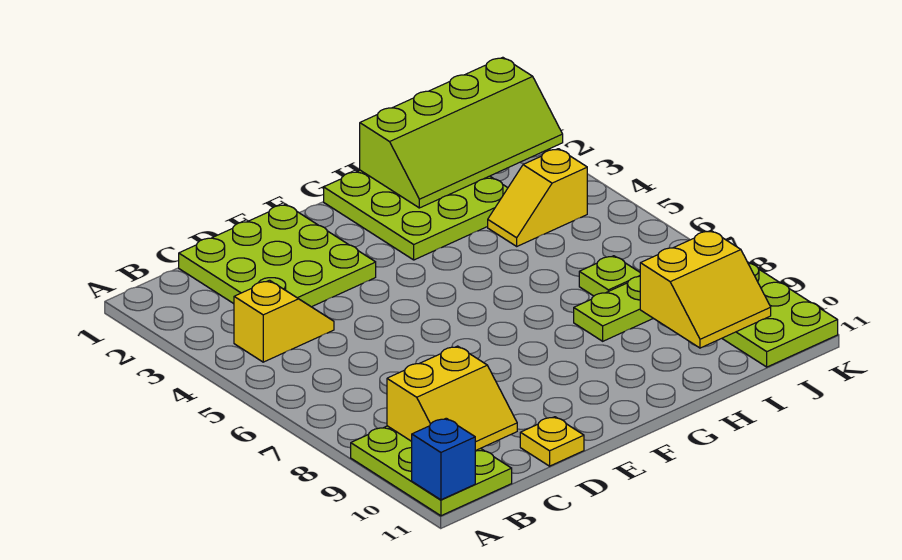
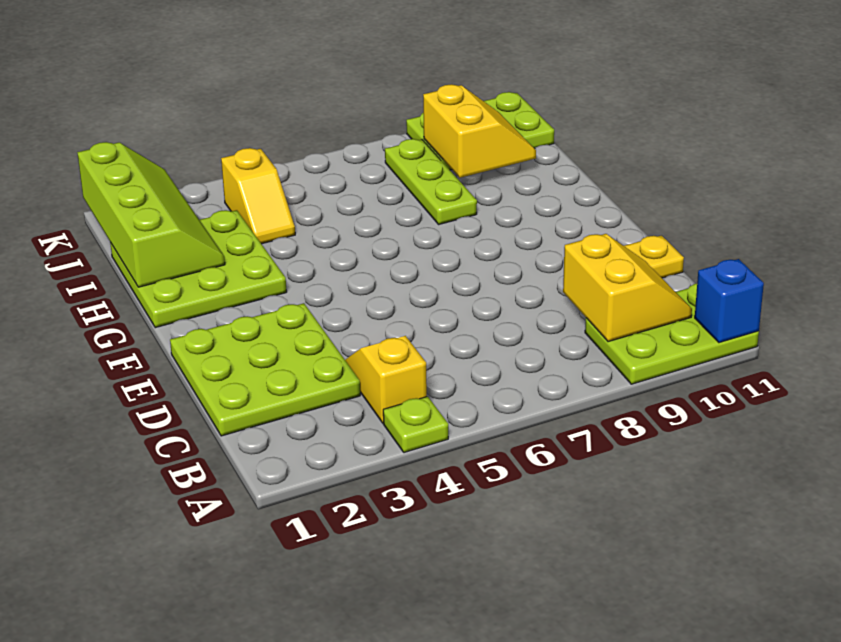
lime 1x1 plate [579,256,640,296] -> lime 1x1 plate moved to [383,397,448,453]

